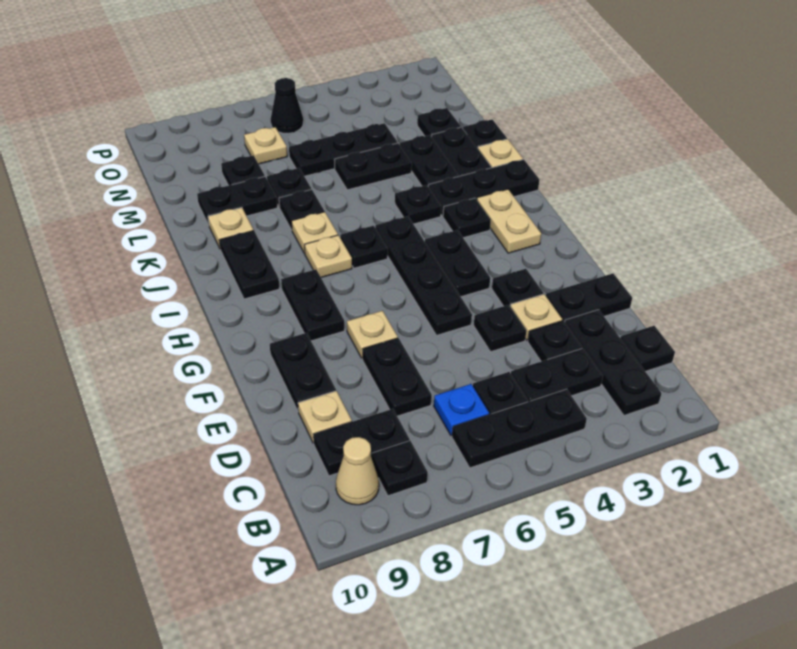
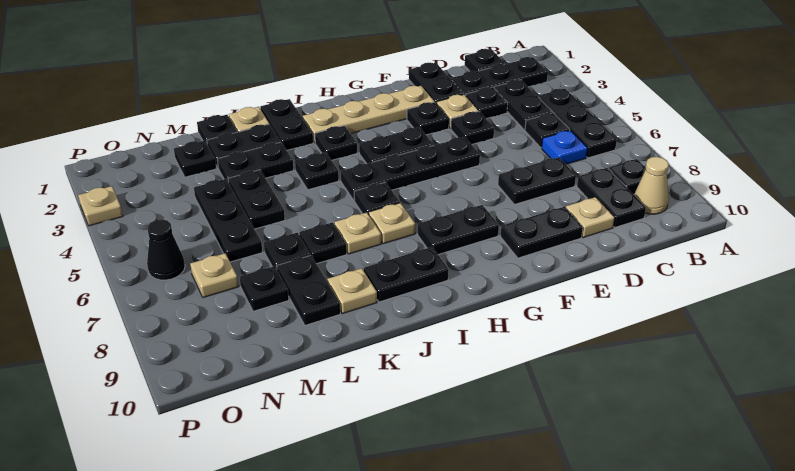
tan 1x1 plate [347,311,398,358] -> tan 1x1 plate moved to [78,186,123,226]
tan 1x2 plate [477,189,541,253] -> tan 1x4 plate [303,86,435,142]
black 1x3 plate [428,159,540,216] -> black 1x2 plate [260,99,313,150]

